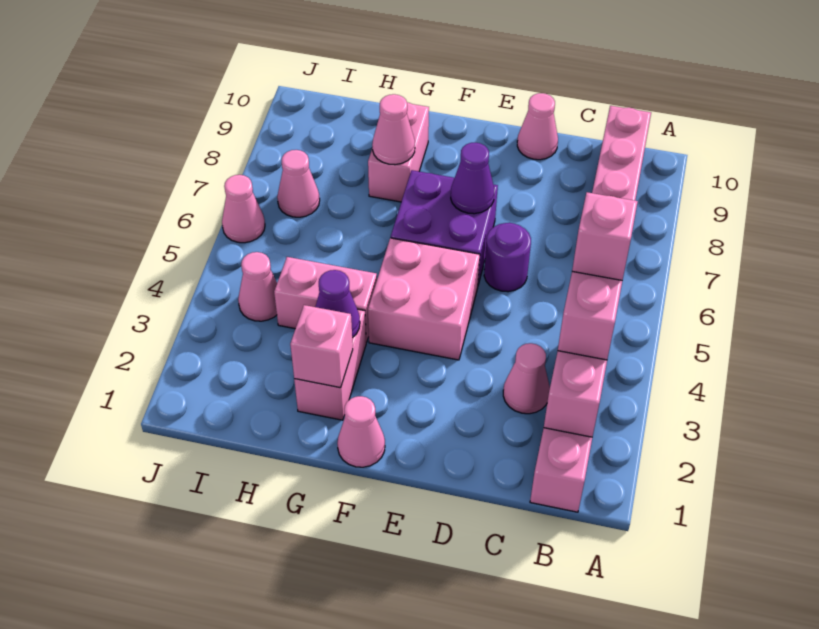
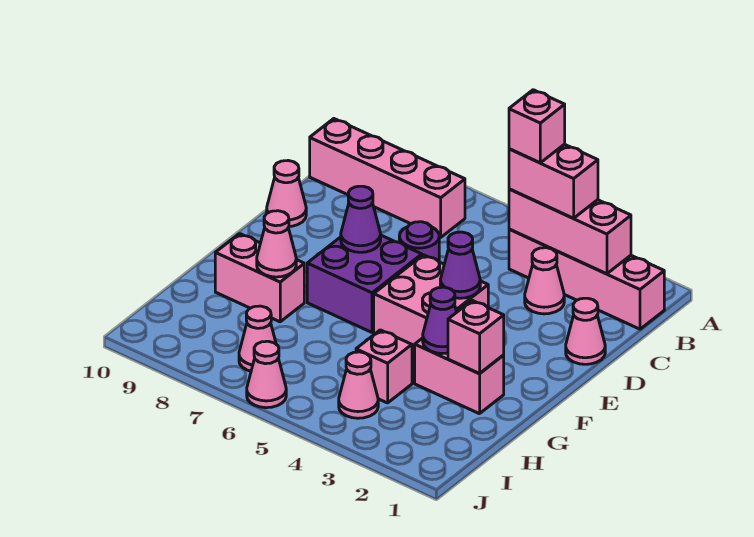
none -> purple 1x1 cone [440,232,480,298]
pink 1x1 cone [337,396,385,467] -> pink 1x1 cone moved to [566,298,605,364]
pink 1x2 brick [274,257,377,342] -> pink 1x1 brick [356,330,412,403]

